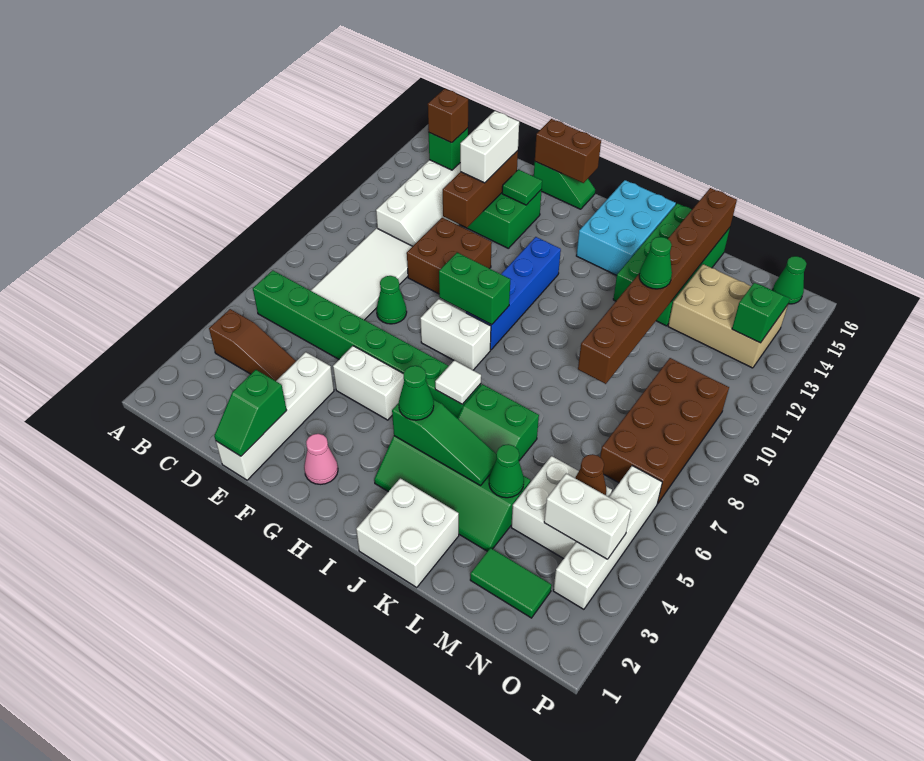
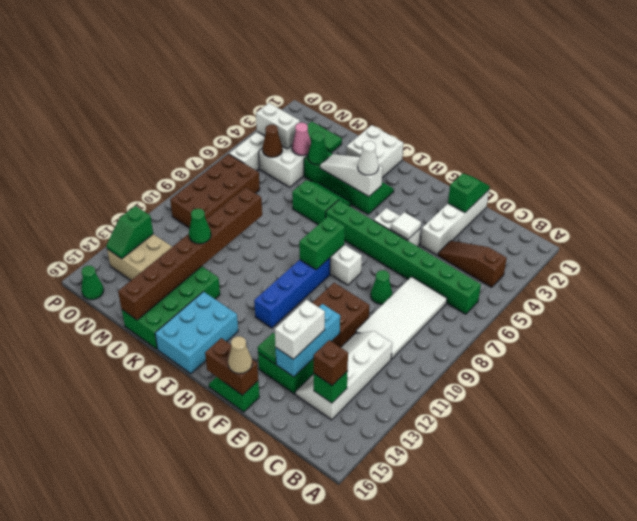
brown 1x3 brick [443,151,518,228] -> cyan 1x3 brick [276,304,340,377]
none -> tan 1x1 cone [228,336,252,374]
pink 1x1 cone [304,434,338,484] -> pink 1x1 cone moved to [292,123,311,155]
green 1x2 brick [439,253,510,325] -> green 1x2 brick turned to [299,217,345,270]
green 1x3 slope [392,399,497,486] -> white 1x3 slope [320,154,383,197]
green 1x1 cone [399,366,434,420] -> white 1x1 cone [358,141,379,175]
white 1x1 tile [435,360,481,404] -> white 1x1 tile moved to [391,212,421,240]

